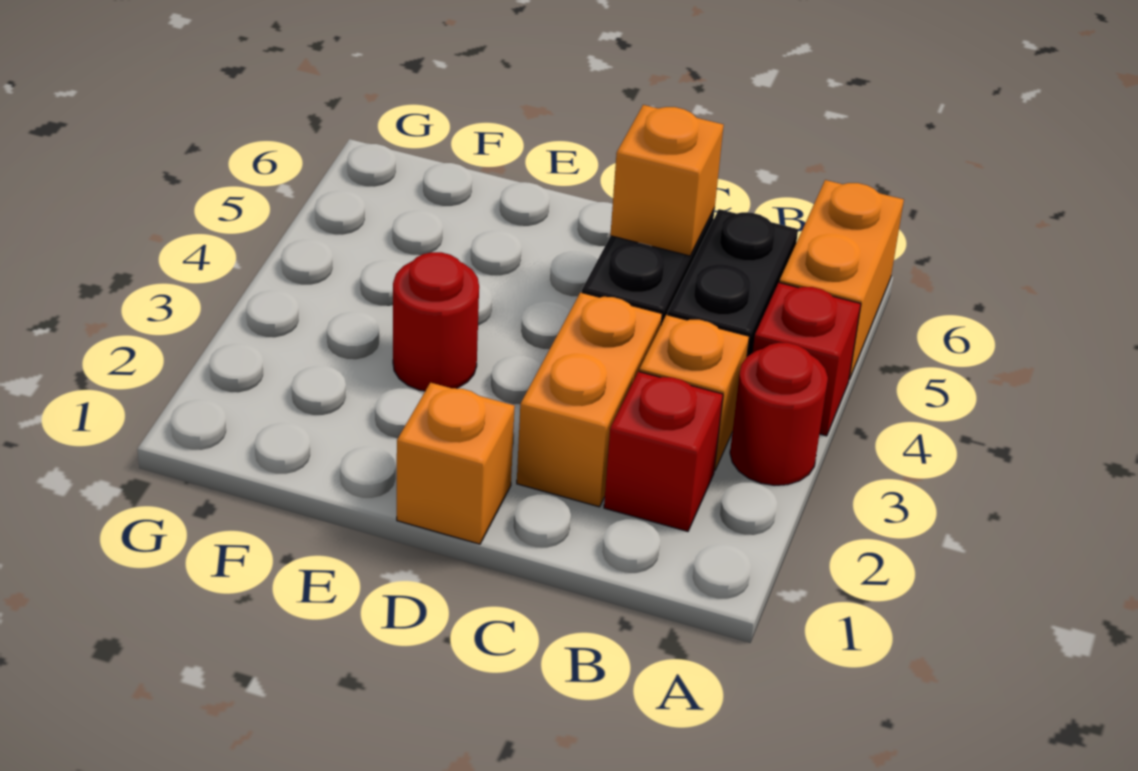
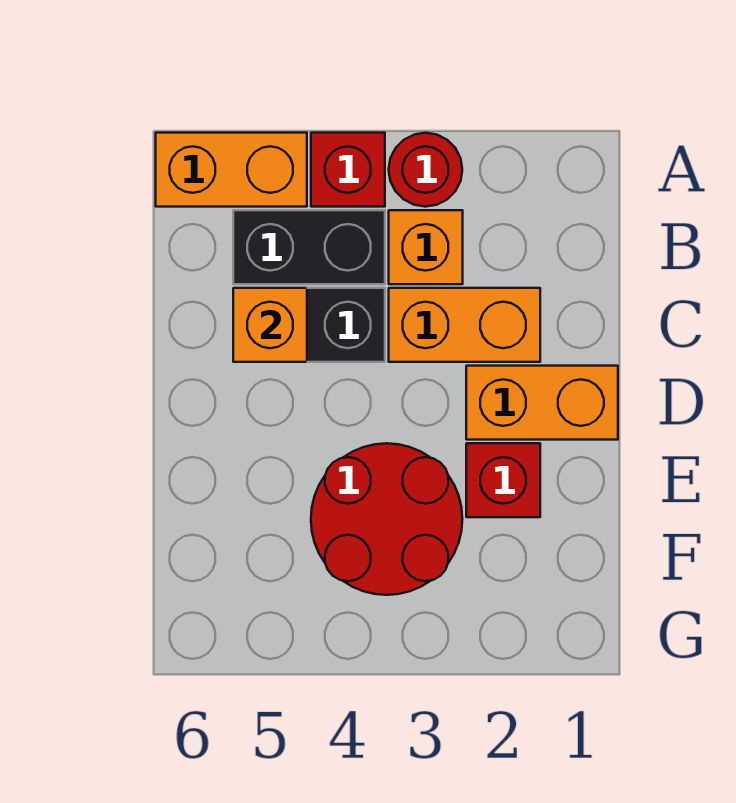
red 1x1 brick [604,372,723,531] -> red 1x1 brick moved to [466,443,540,517]
orange 1x1 brick [397,383,515,544] -> orange 1x2 brick [466,366,618,440]
red 1x1 round brick [393,252,479,391] -> red 2x2 round brick [311,443,462,595]

